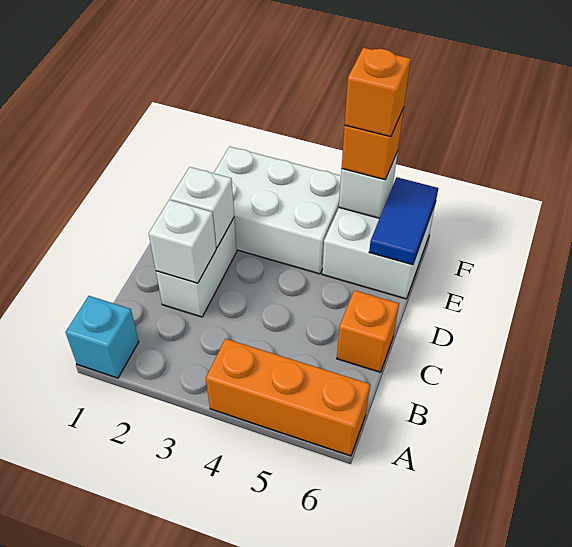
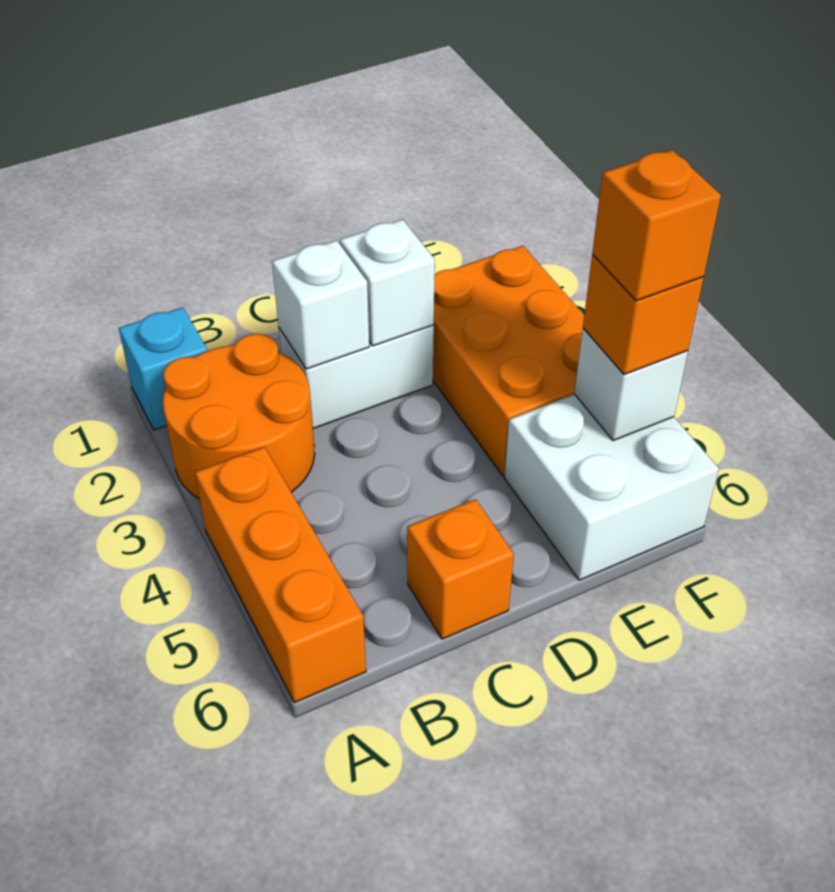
none -> orange 2x2 round brick [163,334,315,499]
white 2x3 brick [214,147,341,274] -> orange 2x3 brick [433,246,584,476]
blue 1x2 tile [369,177,438,265] -> none

